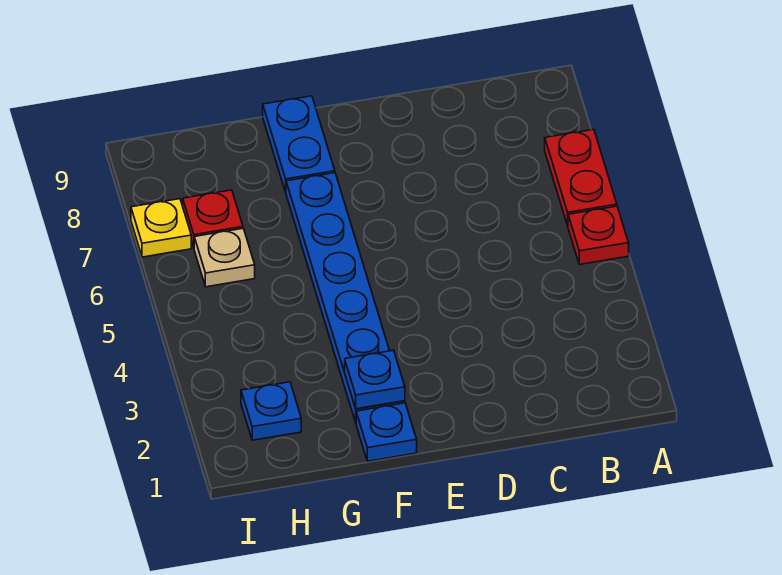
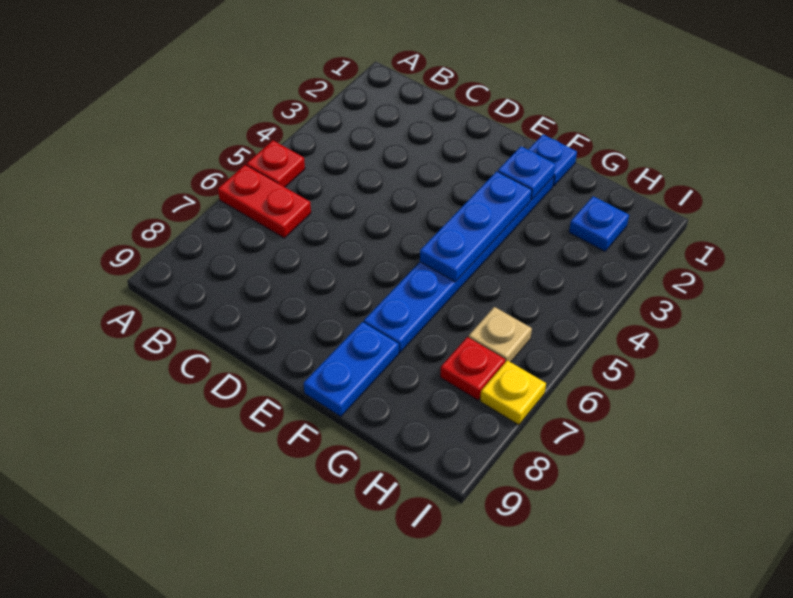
red 1x2 plate [545,129,617,226] -> red 1x2 plate turned to [218,165,311,238]
none -> blue 1x3 plate [420,171,532,282]

